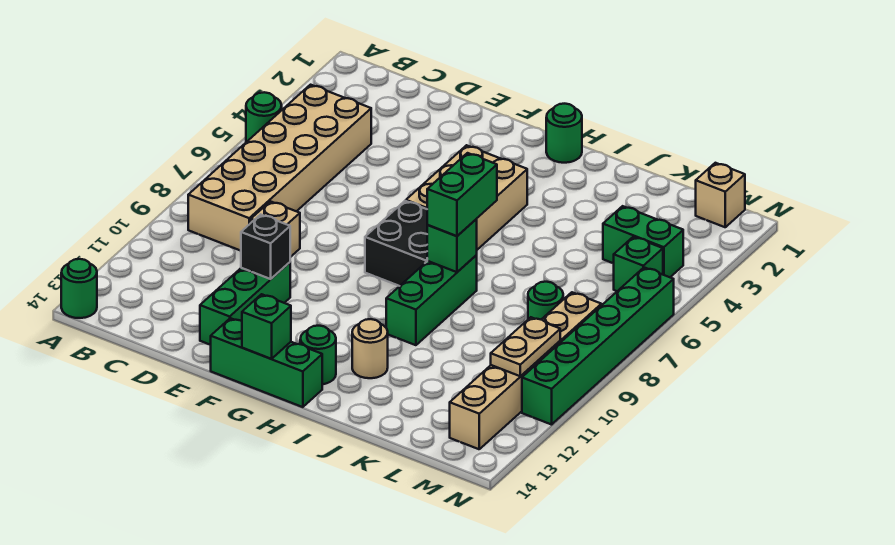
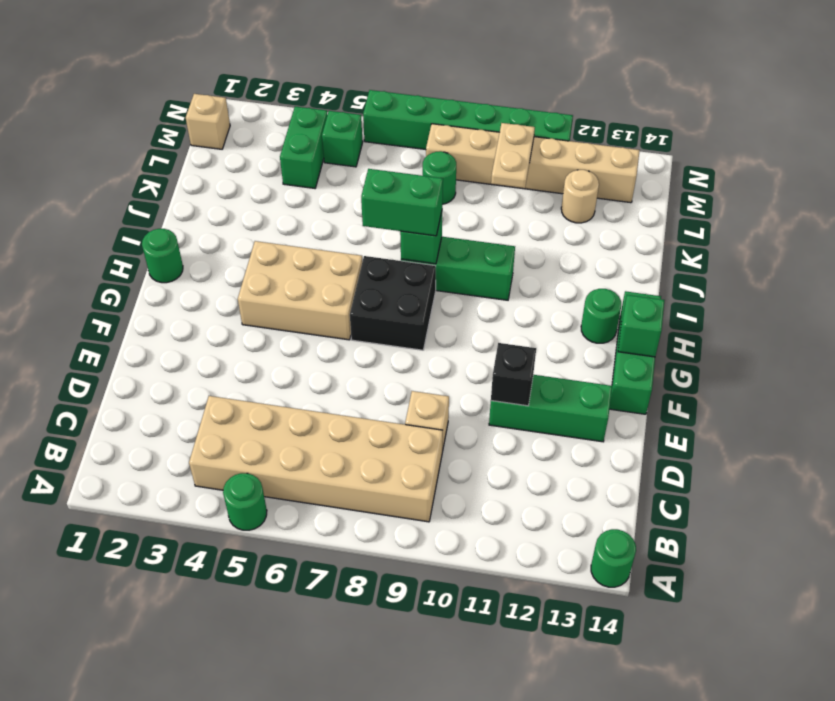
tan 1x1 round brick [352,319,388,378] -> tan 1x1 round brick moved to [561,170,599,223]
tan 1x2 plate [491,317,560,376] -> tan 1x2 plate turned to [491,123,535,188]

